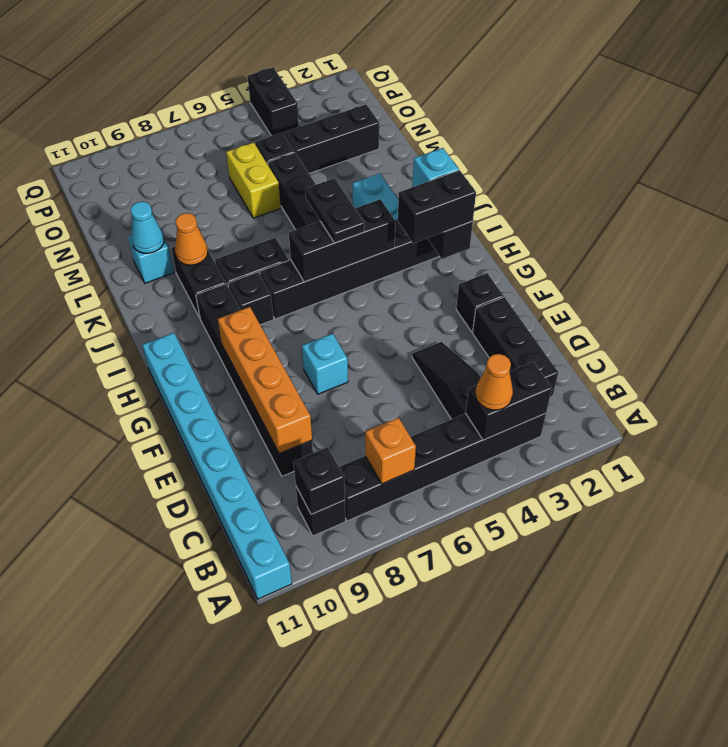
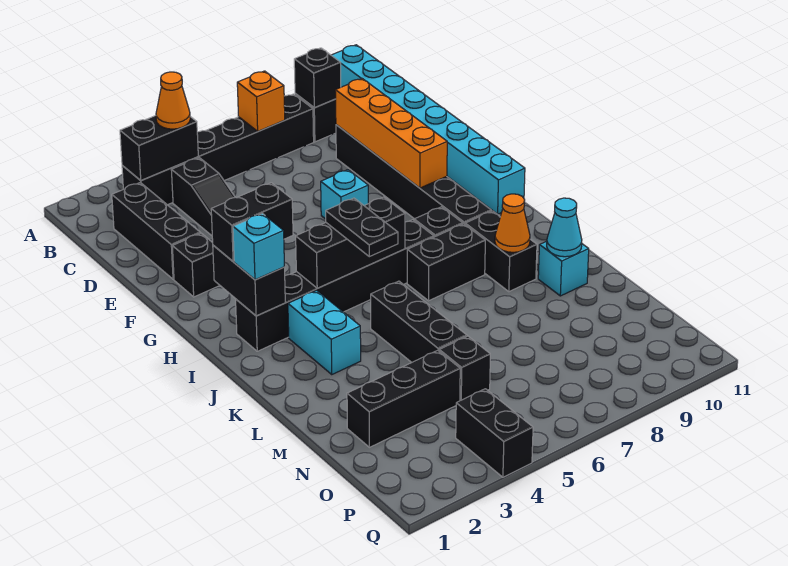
yellow 1x2 brick [226,142,281,218] -> none

